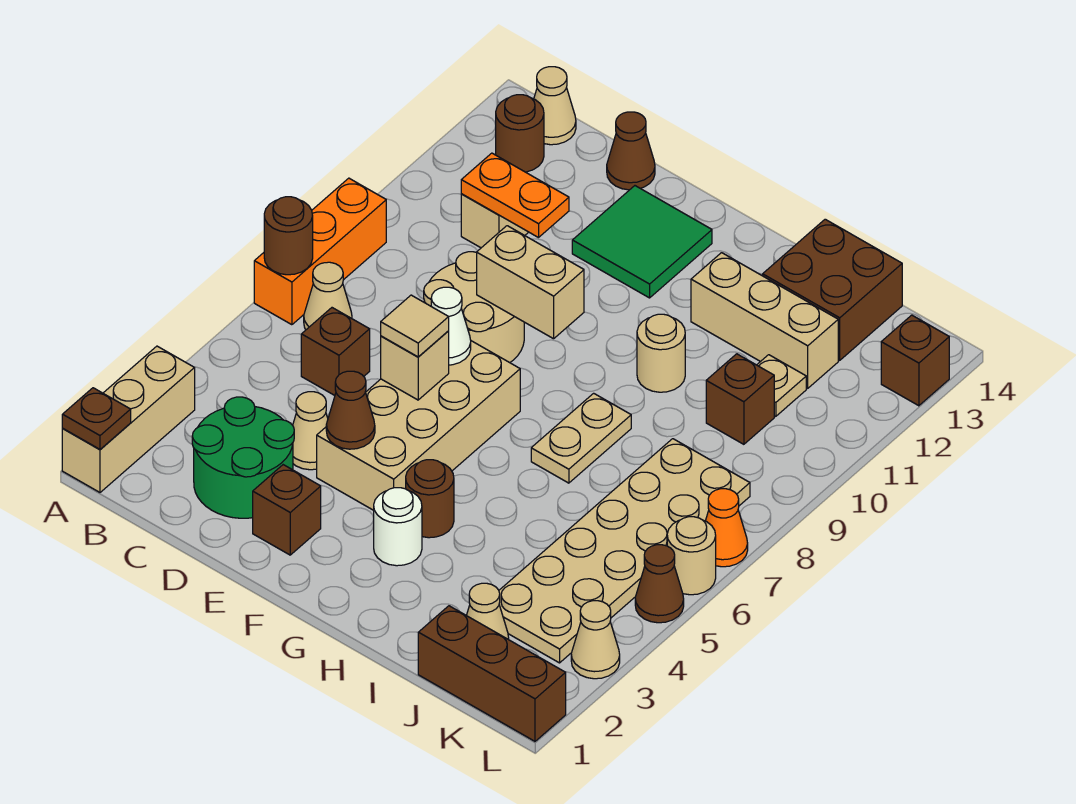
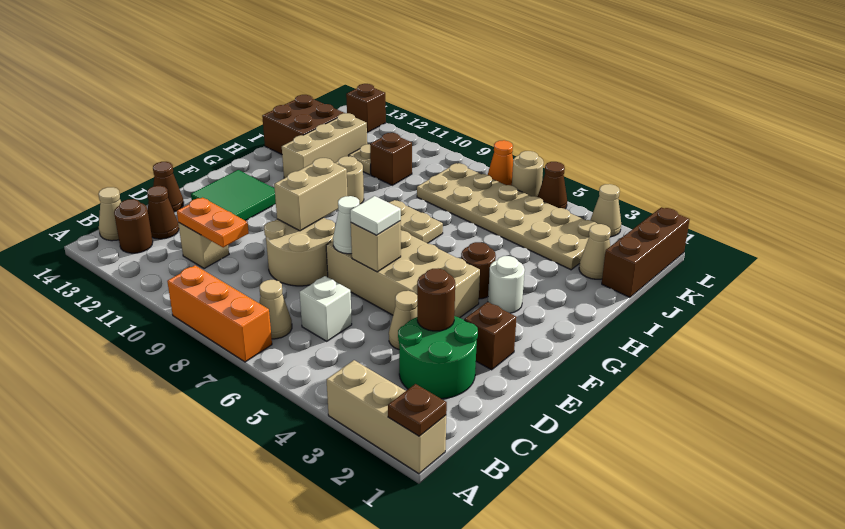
brown 1x1 round brick [264,197,313,275] -> brown 1x1 round brick moved to [417,268,455,331]
brown 1x1 brick [301,308,370,395] -> white 1x1 brick [300,276,352,341]
orange 1x2 plate [461,153,569,238] -> orange 1x2 plate turned to [177,198,249,248]
brown 1x1 cone [326,371,375,449] -> brown 1x1 cone moved to [147,186,179,239]
tan 1x1 tile [381,295,449,357] -> white 1x1 tile [350,196,401,235]

